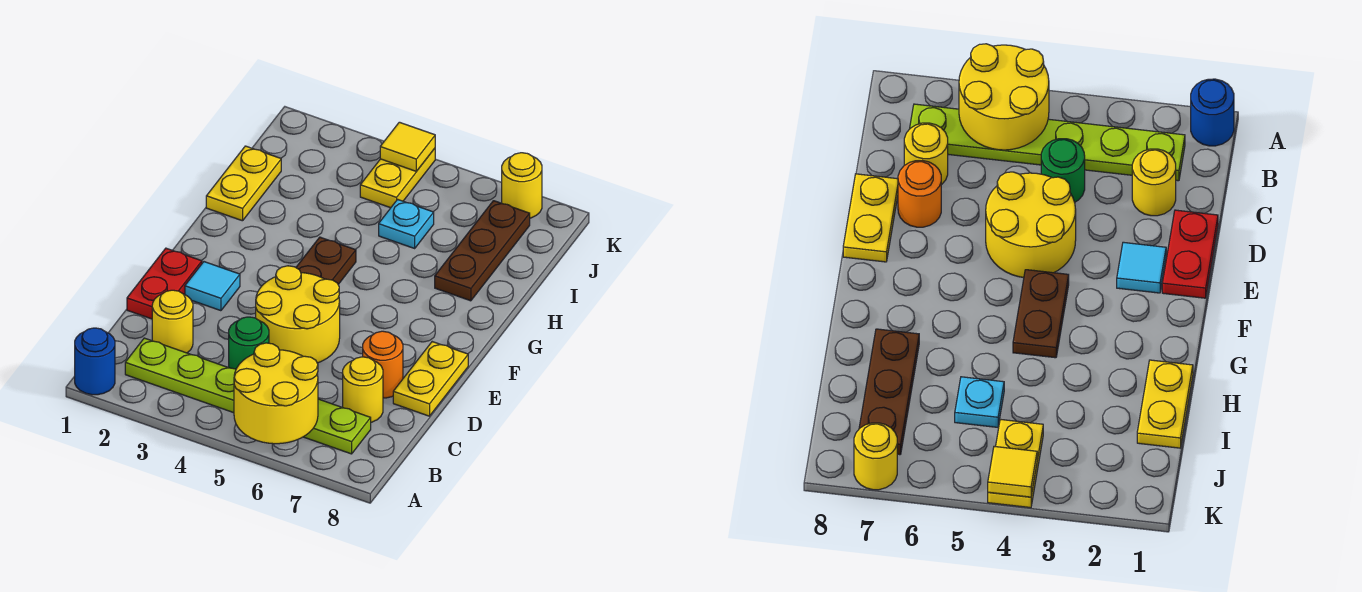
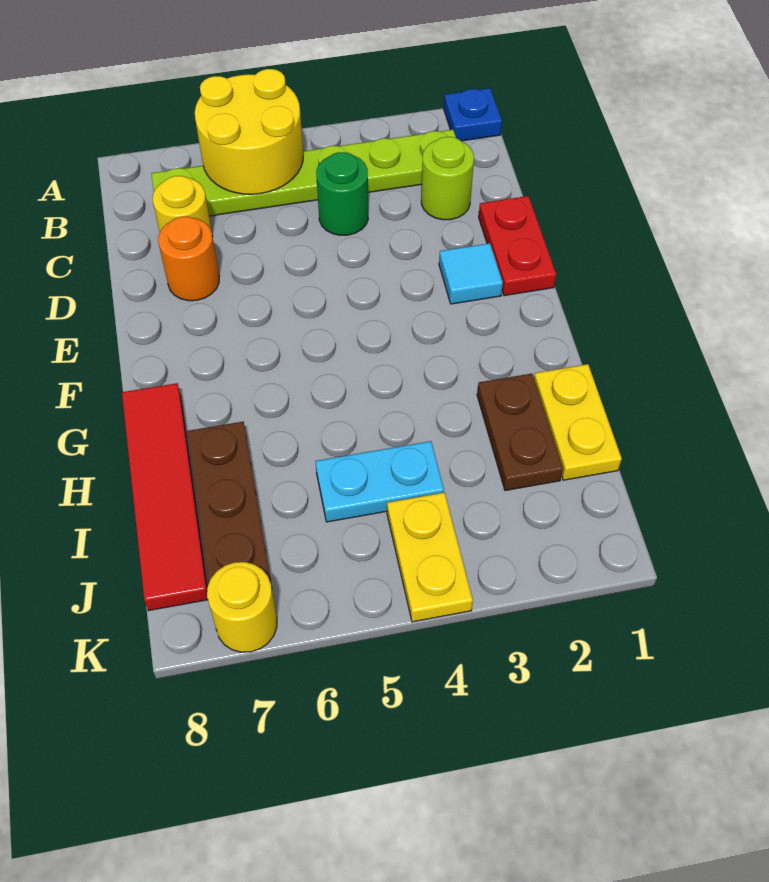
blue 1x1 round brick [75,328,115,395] -> blue 1x1 plate [444,88,502,141]
yellow 1x1 round brick [152,290,193,353] -> lime 1x1 round brick [421,137,474,220]
yellow 2x2 round brick [256,266,340,363] -> none
yellow 1x2 plate [393,342,468,416] -> none
brown 1x2 plate [296,237,356,284] -> brown 1x2 plate moved to [477,374,563,491]
none -> red 1x4 tile [122,383,208,611]
cyan 1x1 plate [379,199,434,248] -> cyan 1x2 plate [315,441,444,522]
yellow 1x1 tile [380,122,435,171] -> none

